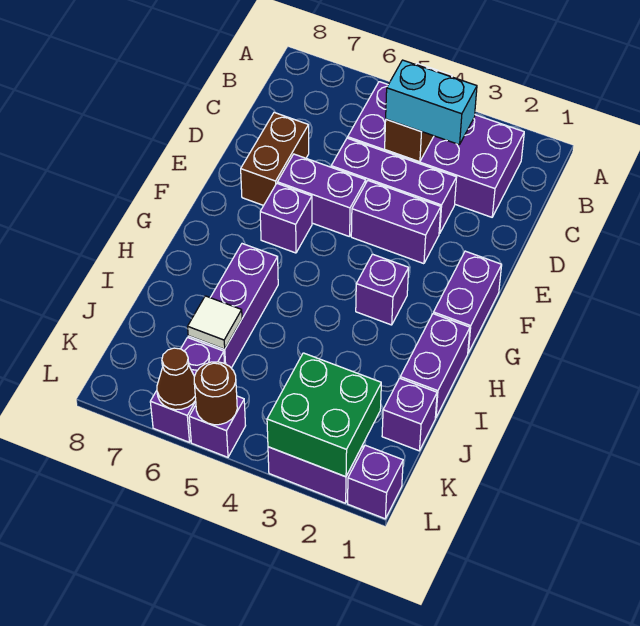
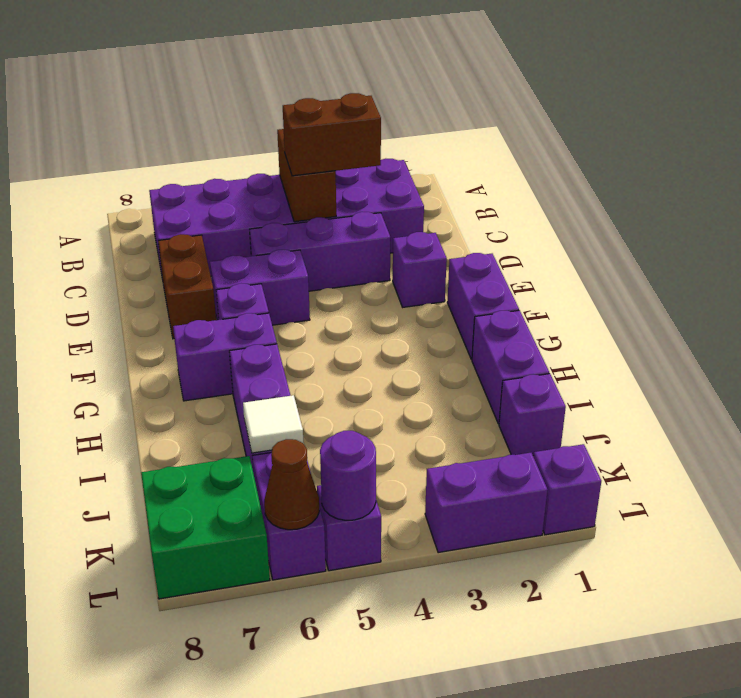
purple 2x4 brick [348,82,524,217] -> purple 2x6 brick [149,159,424,279]
cyan 1x2 brick [386,60,477,145] -> brown 1x2 brick [283,93,381,176]
purple 1x2 brick [351,181,441,264] -> purple 1x2 brick moved to [173,313,277,401]
purple 1x1 brick [356,254,409,325] -> purple 1x1 brick moved to [393,232,447,307]
green 2x2 brick [267,353,381,477] -> green 2x2 brick moved to [141,456,270,599]
brown 1x1 round brick [194,362,237,425] -> purple 1x1 round brick [320,431,376,520]

